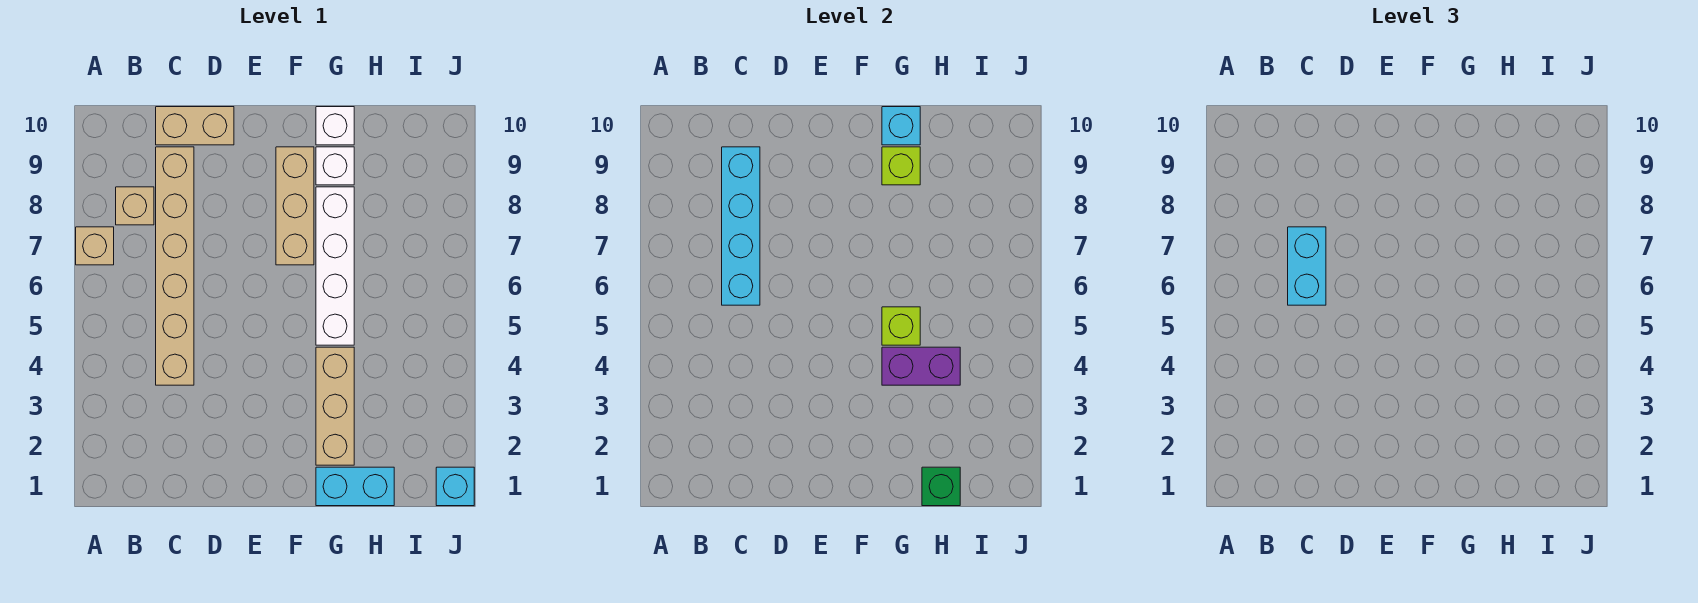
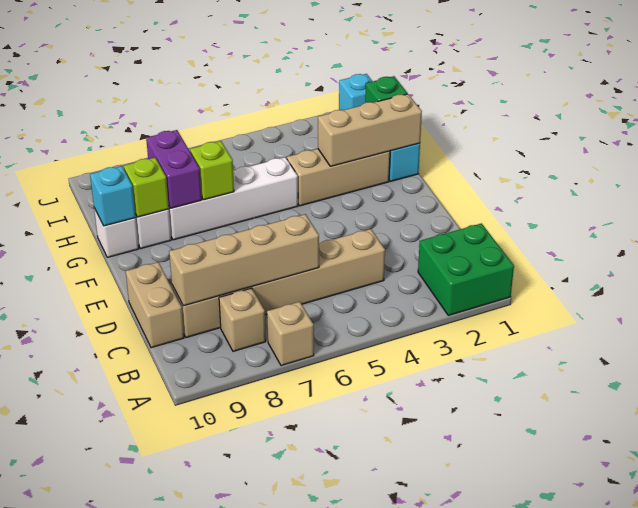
none -> green 2x2 brick [418,223,514,315]
cyan 1x4 brick [722,147,760,305] -> tan 1x4 brick [169,214,319,306]
cyan 1x2 brick [1288,227,1326,305] -> none
tan 1x3 brick [276,147,314,265] -> tan 1x3 brick moved to [318,94,422,166]
purple 1x2 brick [882,347,960,385] -> purple 1x2 brick moved to [146,130,202,208]
lime 1x1 brick [882,307,920,345] -> lime 1x1 brick moved to [190,141,234,200]

